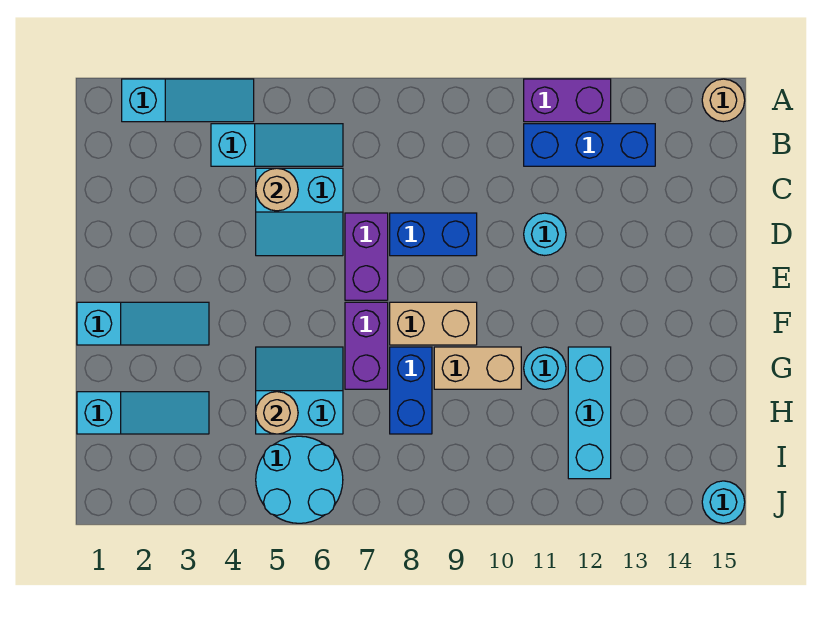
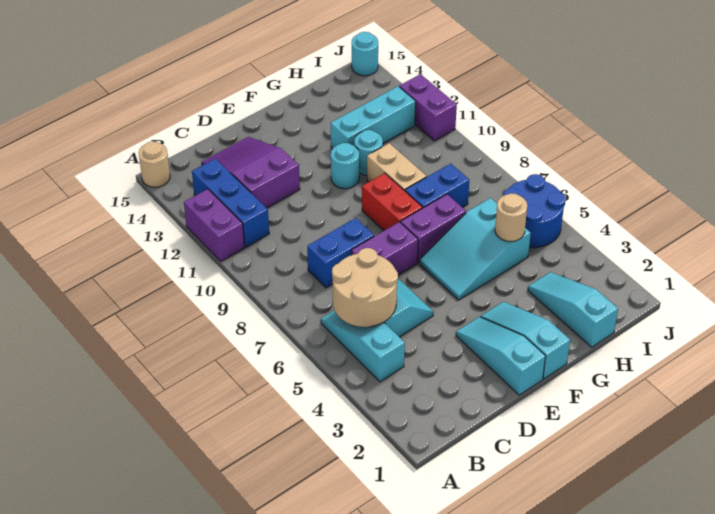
cyan 1x3 slope [122,79,254,122] -> cyan 1x3 slope moved to [456,317,546,395]
tan 1x1 round brick [256,168,298,211] -> tan 2x2 round brick [332,248,398,327]
none -> purple 2x3 slope [202,137,300,208]
blue 1x2 brick [390,213,477,256] -> blue 1x2 brick turned to [307,218,374,288]
cyan 1x1 round brick [524,213,566,255] -> cyan 1x1 round brick moved to [331,143,359,189]
tan 1x2 brick [390,302,477,345] -> red 1x2 brick [362,173,423,231]
cyan 2x2 slope [256,347,343,434] -> cyan 2x3 slope [419,198,531,300]
cyan 2x2 round brick [256,436,343,523] -> blue 2x2 round brick [504,174,566,248]
none -> purple 1x2 brick [399,74,457,141]

